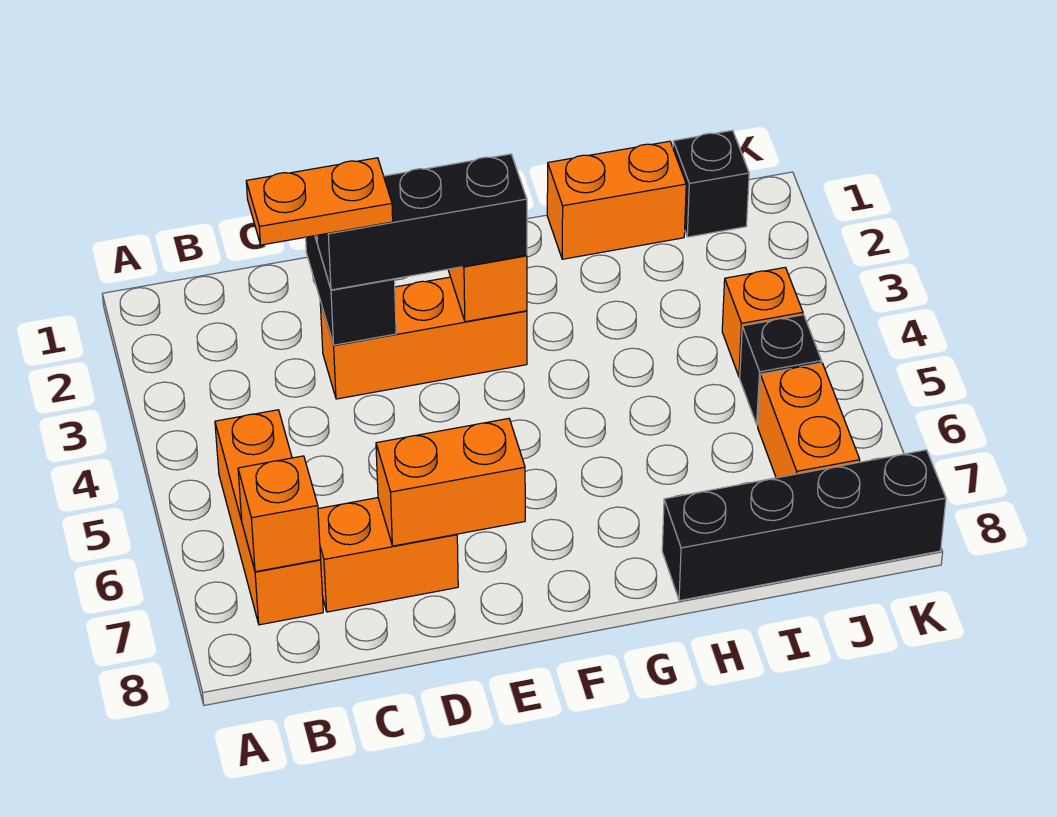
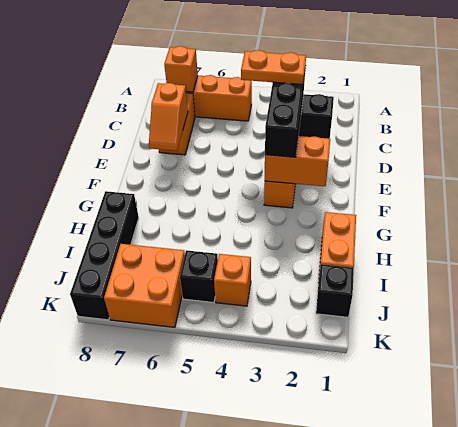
orange 1x2 plate [246,158,393,245] -> orange 1x2 plate turned to [241,50,306,84]
orange 1x2 brick [376,419,525,546] -> orange 1x2 slope [149,83,188,151]
orange 1x2 brick [758,363,860,478] -> orange 2x2 brick [104,244,185,327]

